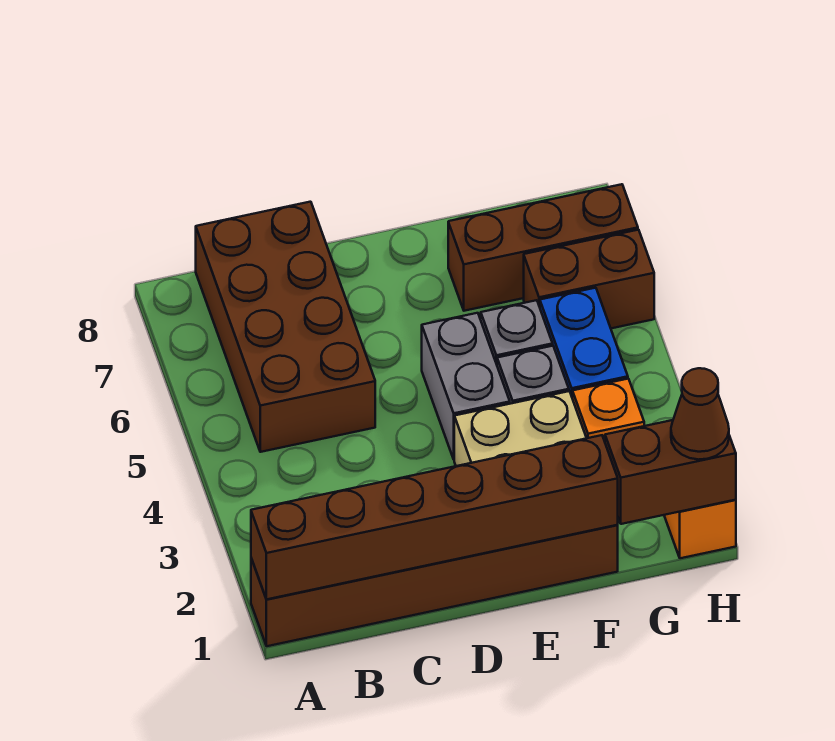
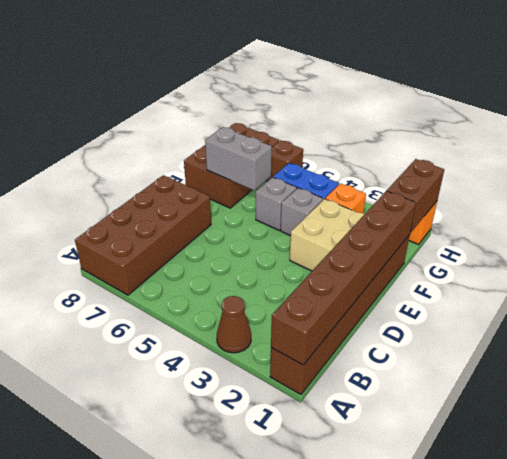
brown 2x4 brick [196,202,375,452] -> brown 2x4 brick turned to [75,175,211,295]
grey 1x2 brick [422,313,510,459] -> grey 1x2 brick moved to [205,127,272,190]
brown 1x3 brick [448,184,638,311] -> brown 2x3 brick [184,123,279,208]
brown 1x2 brick [524,230,654,328] -> brown 1x1 brick [266,140,303,181]
brown 1x1 cone [671,368,729,460] -> brown 1x1 cone moved to [217,296,251,353]

